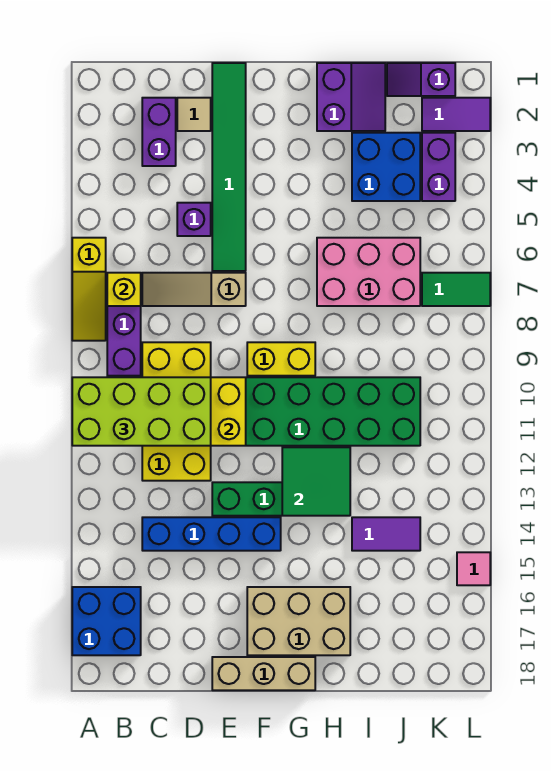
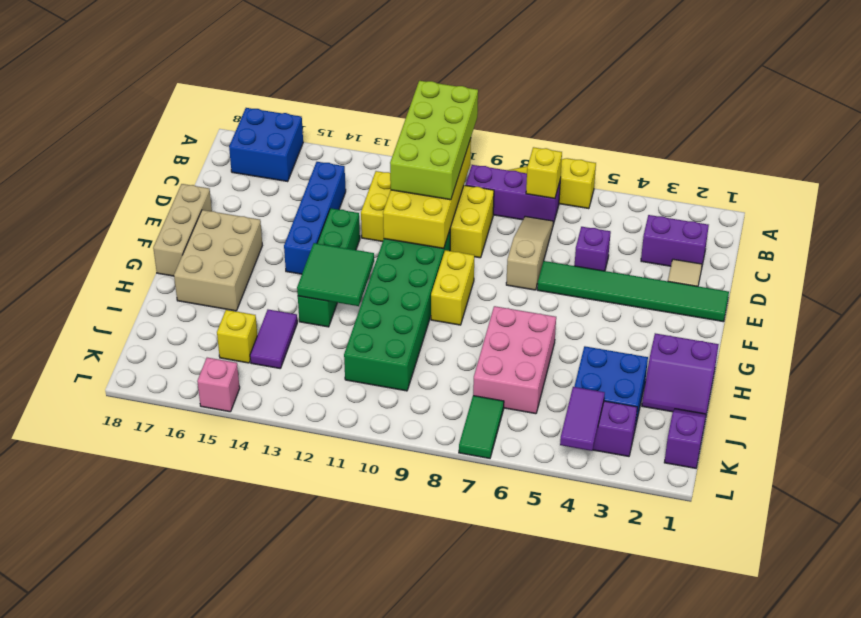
none -> yellow 1x1 brick [217,310,257,363]
purple 1x2 tile [422,98,490,131] -> purple 1x2 tile moved to [560,387,605,451]
pink 1x1 tile [457,552,490,585] -> pink 1x1 brick [197,358,240,412]

